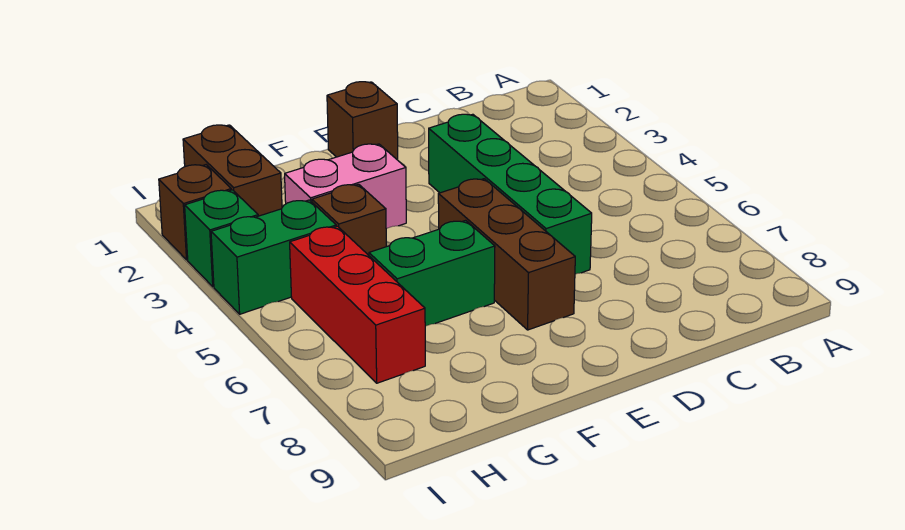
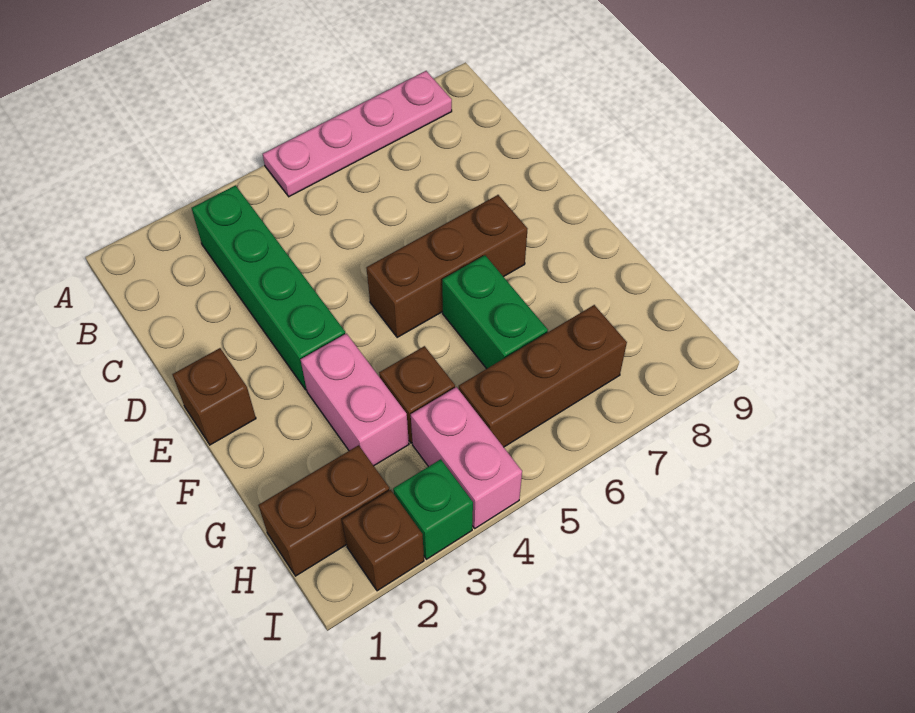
none -> pink 1x4 plate [263,71,452,197]
green 1x4 brick [429,114,592,274] -> green 1x4 brick turned to [192,185,345,390]
green 1x2 brick [211,200,336,314] -> pink 1x2 brick [411,387,522,528]
red 1x3 brick [290,226,425,383] -> brown 1x3 brick [459,305,627,447]

